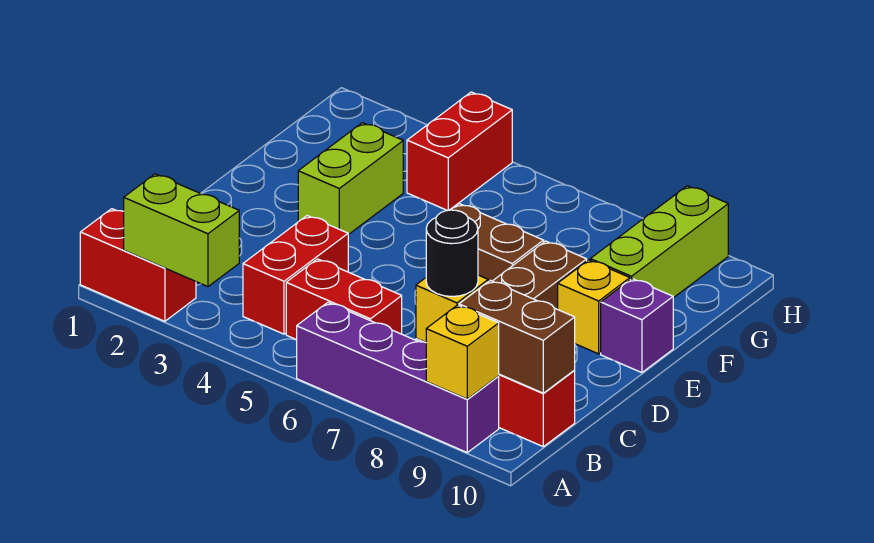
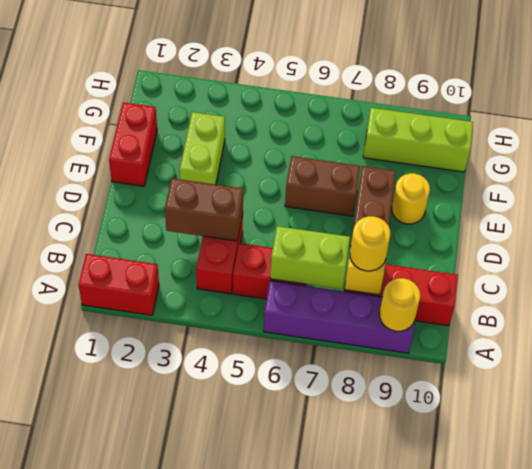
lime 1x2 brick [124,174,239,287] -> lime 1x2 brick moved to [270,226,350,289]
yellow 1x1 brick [426,305,499,399] -> yellow 1x1 round brick [380,278,420,331]
black 1x1 round brick [426,210,478,296] -> yellow 1x1 round brick [350,216,390,271]
brown 1x2 brick [459,280,575,393] -> brown 1x2 brick moved to [165,178,243,241]
yellow 1x1 brick [558,260,630,354] -> yellow 1x1 round brick [392,173,430,224]
purple 1x1 brick [601,279,673,373] -> none
lime 1x3 brick [590,186,728,298] -> lime 1x3 brick turned to [363,108,473,172]
red 1x2 brick [407,92,512,211] -> red 1x2 brick moved to [109,102,157,186]

